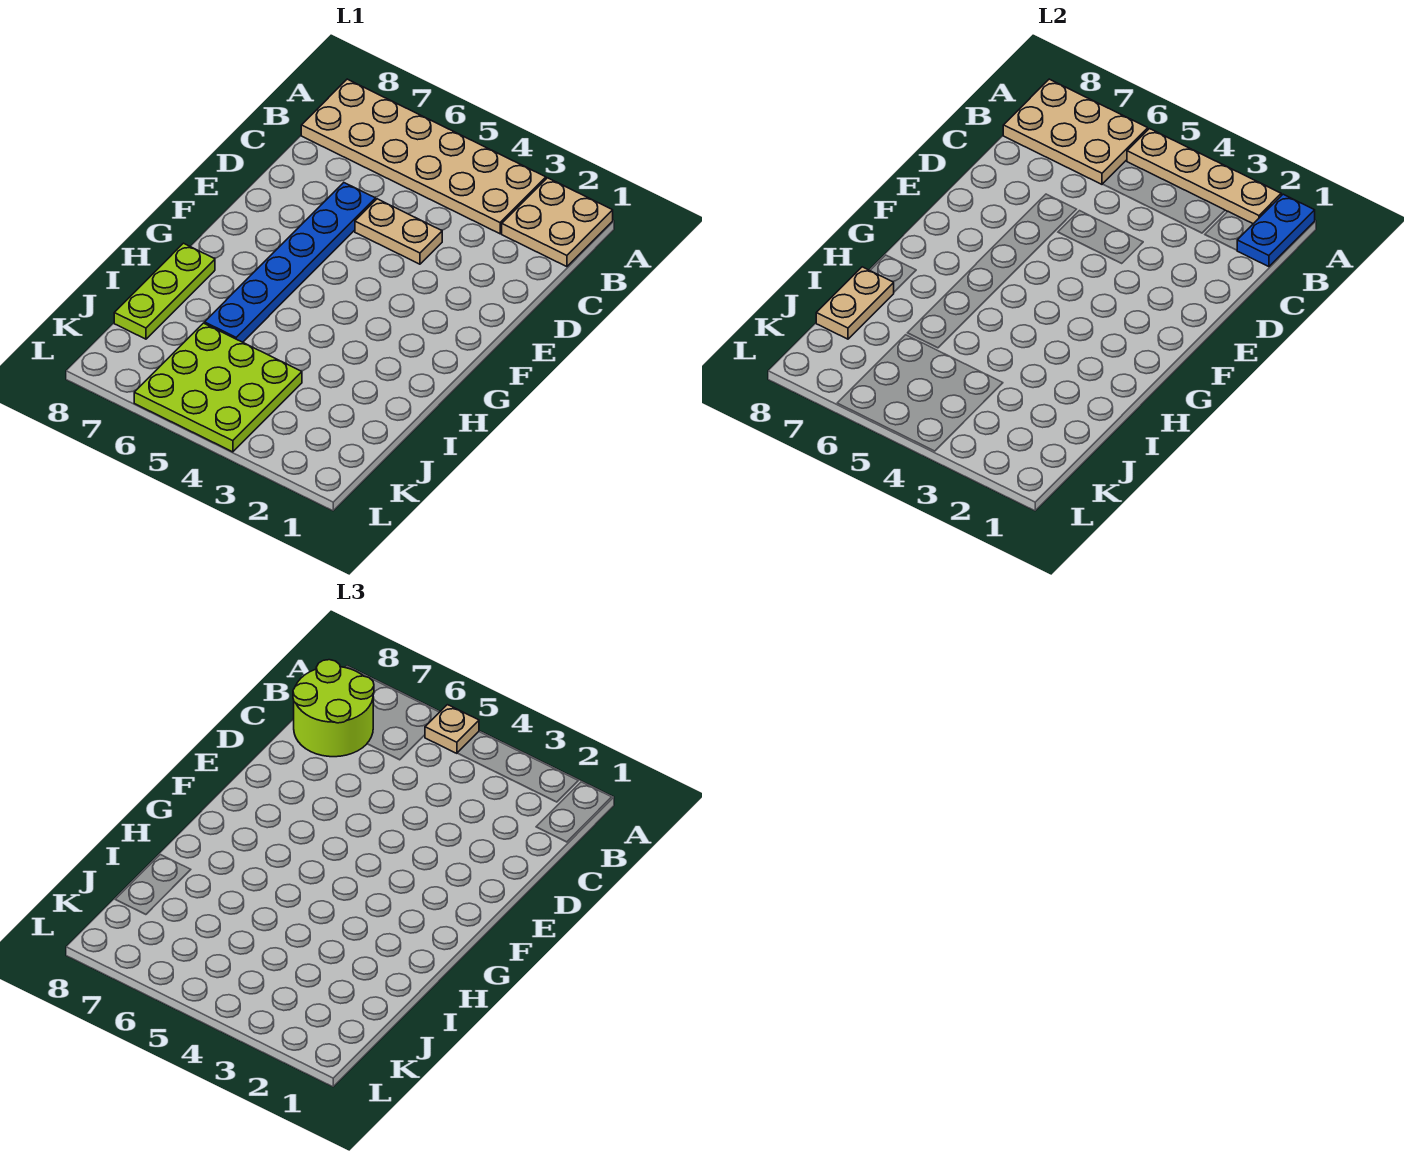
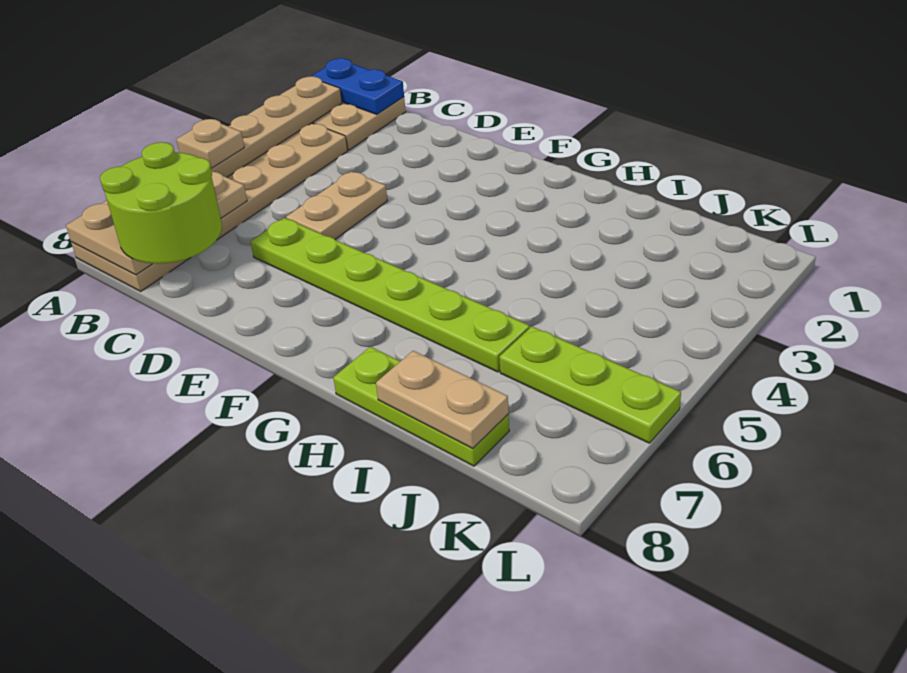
blue 1x6 plate [204,183,376,342] -> lime 1x6 plate [251,218,530,372]
lime 3x3 plate [134,323,302,452] -> lime 1x3 plate [499,326,681,443]

